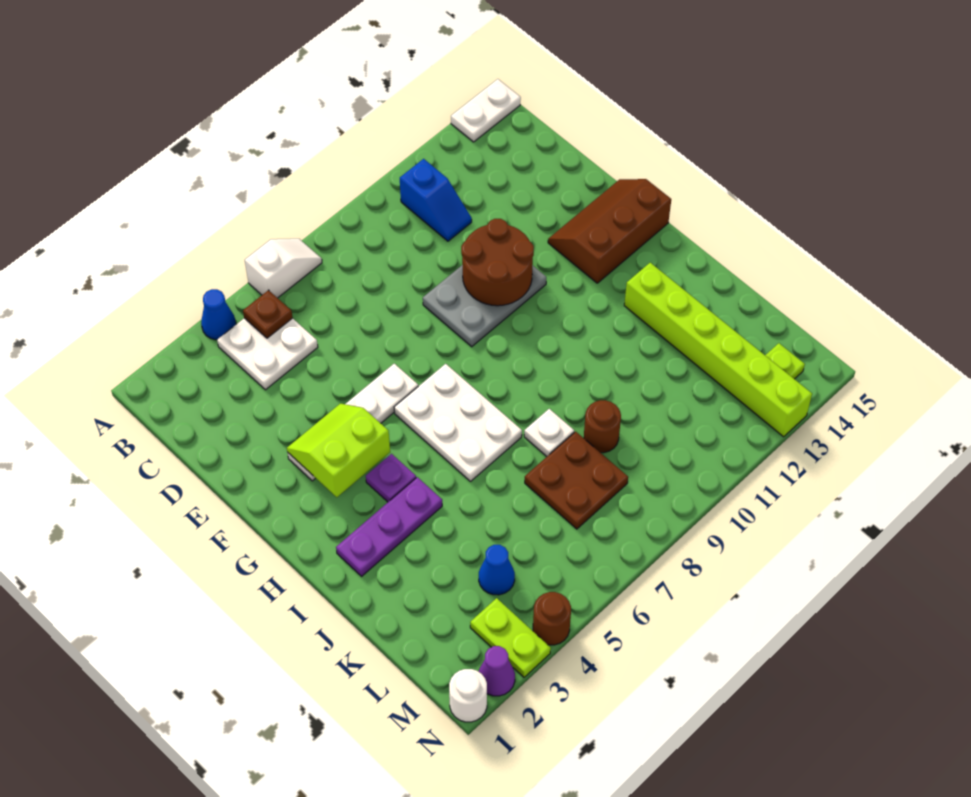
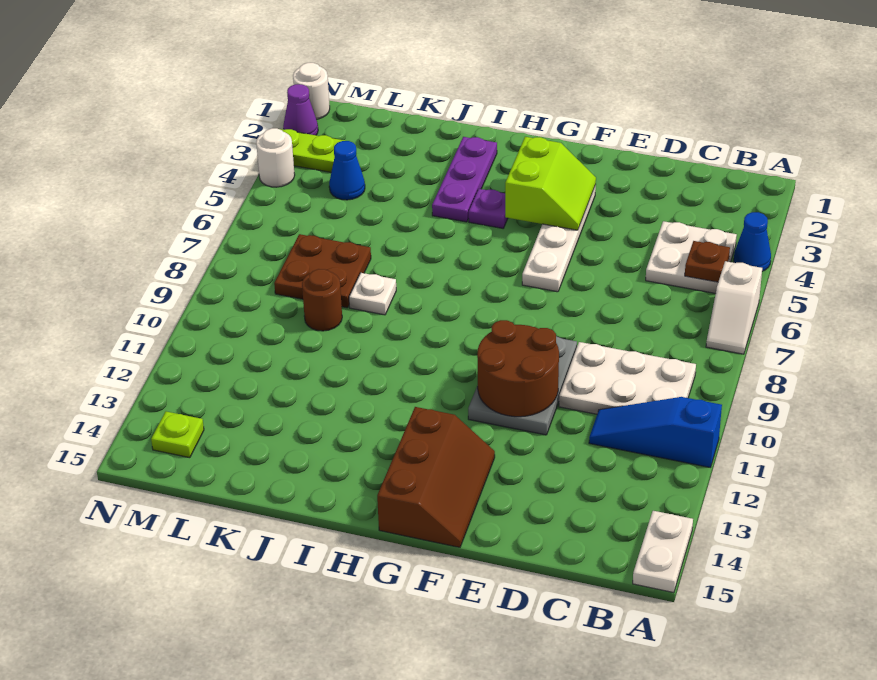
blue 1x2 slope [400,159,472,241] -> blue 1x3 slope [589,397,722,467]
white 2x3 plate [394,364,522,481] -> white 2x3 plate moved to [559,342,696,414]
lime 1x6 brick [624,263,812,437] -> none
brown 1x1 round brick [533,592,571,645] -> white 1x1 round brick [256,128,295,187]

